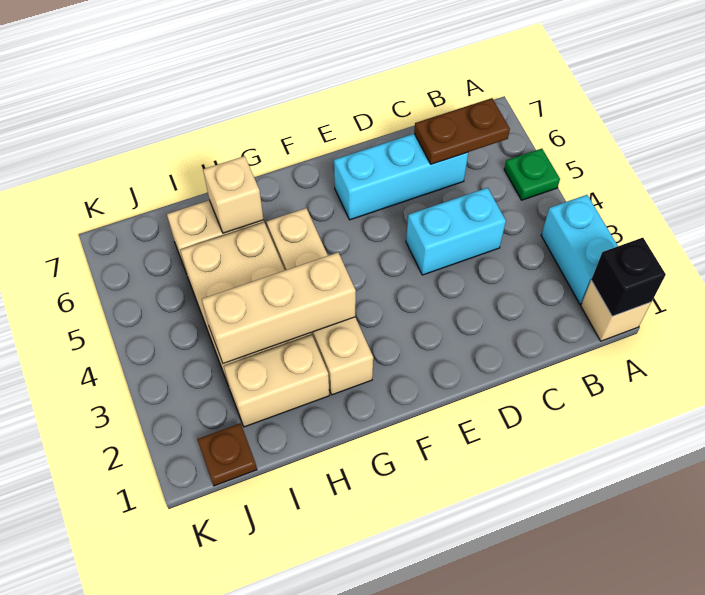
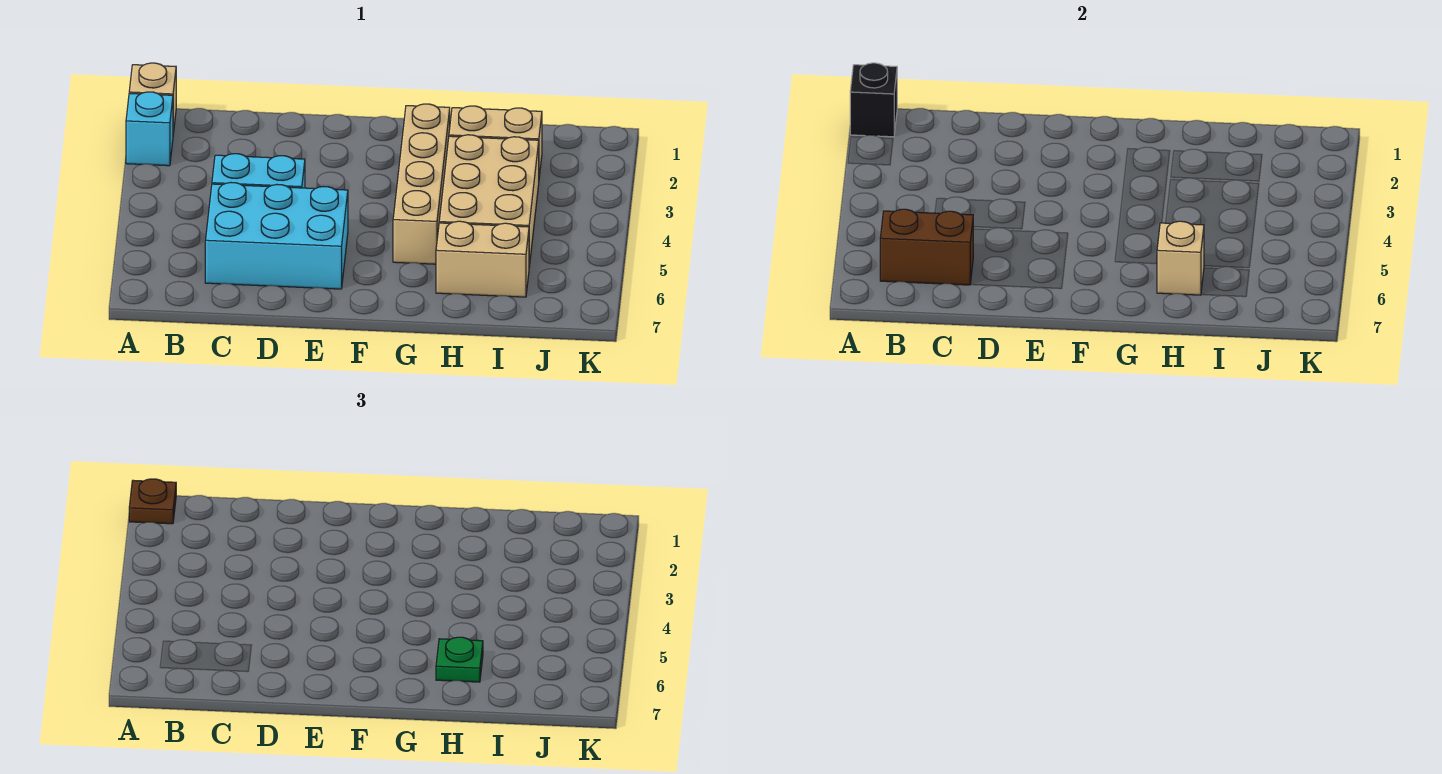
cyan 1x2 brick [541,195,618,304] -> cyan 1x1 brick [126,92,173,166]
green 1x1 plate [504,149,560,200] -> green 1x1 plate moved to [436,637,483,682]
brown 1x2 plate [414,98,510,164] -> brown 1x2 brick [880,209,974,285]
cyan 1x3 brick [334,134,468,220] -> cyan 2x3 brick [205,183,348,289]
tan 1x3 brick [202,253,356,364] -> none
brown 1x1 plate [197,423,257,486] -> brown 1x1 plate moved to [129,479,176,524]

